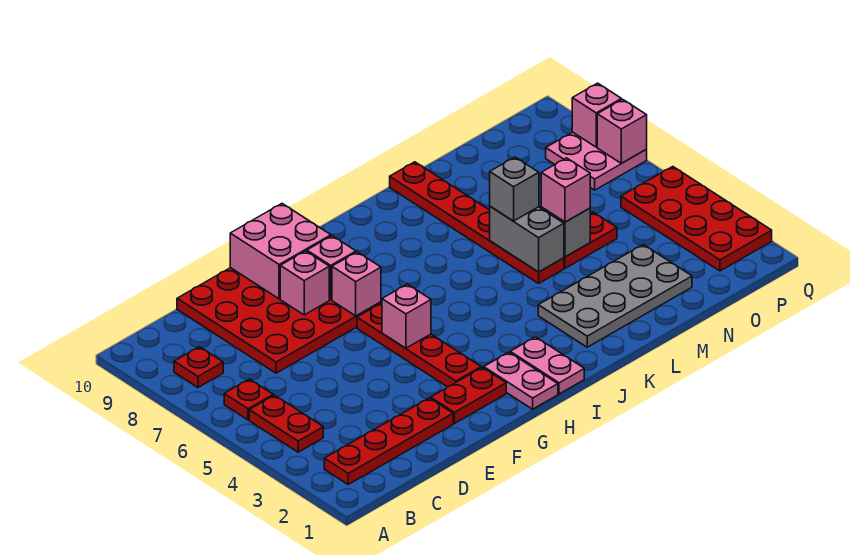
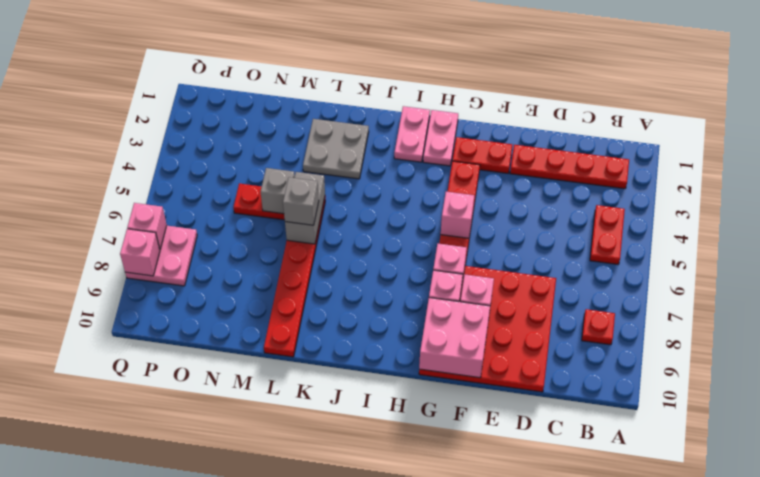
red 1x1 plate [224,379,273,420] -> none
grey 2x4 plate [538,245,692,347] -> grey 2x2 plate [303,119,369,179]
pink 1x1 brick [541,158,590,222] -> none
red 2x4 plate [621,167,772,271] -> none

